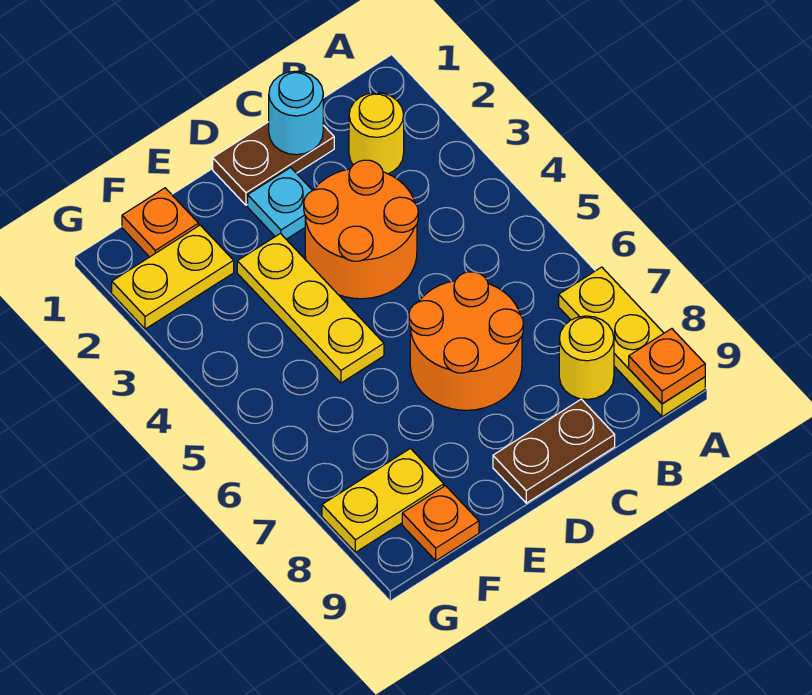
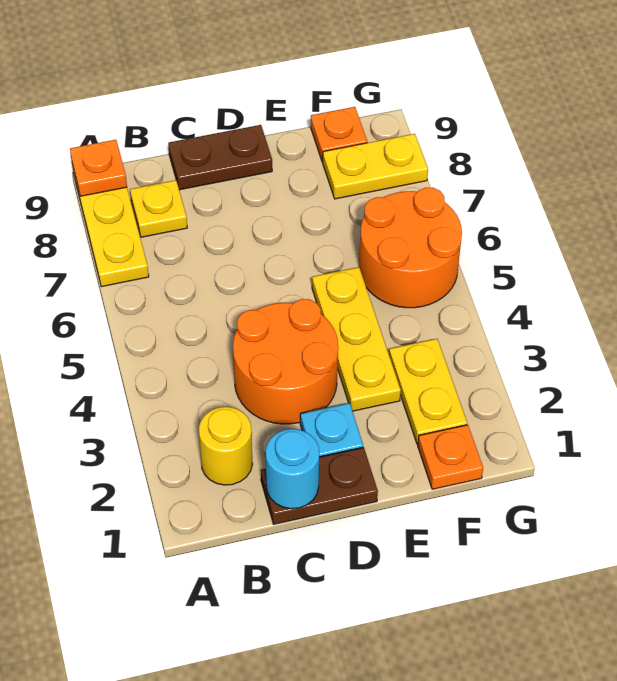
yellow 1x1 round brick [559,316,614,399] -> yellow 1x1 plate [130,180,187,237]
orange 2x2 round brick [409,272,523,410] -> orange 2x2 round brick moved to [359,188,462,308]
yellow 1x2 plate [112,225,234,329] -> yellow 1x2 plate turned to [389,339,467,444]

